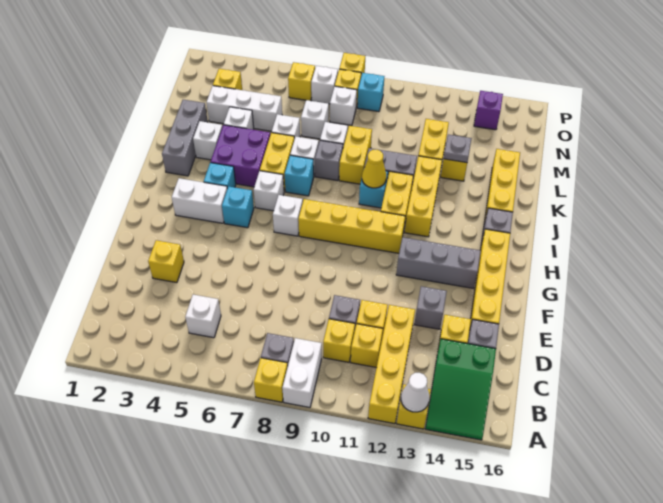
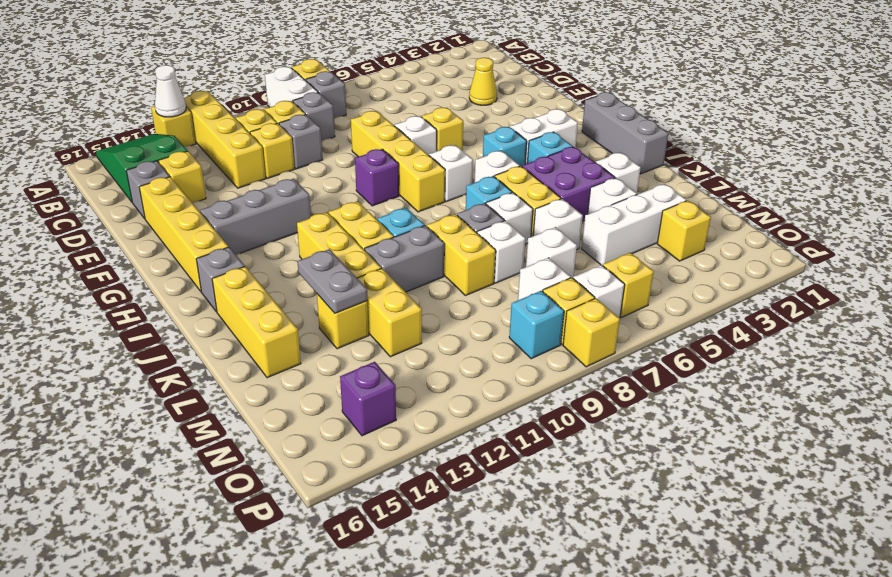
white 1x1 brick [185,295,221,338] -> white 1x1 brick moved to [395,116,437,155]
yellow 1x1 brick [148,240,184,283] -> yellow 1x1 brick moved to [422,108,463,151]
grey 1x1 brick [414,286,447,329] -> grey 1x1 brick moved to [293,92,335,141]
none -> purple 1x1 brick [355,149,399,206]
yellow 1x4 brick [298,199,405,253] -> yellow 1x4 brick turned to [351,111,445,212]
grey 1x3 brick [162,100,208,176] -> grey 1x3 brick moved to [582,92,669,174]
yellow 1x1 cone [362,150,386,188] -> yellow 1x1 cone moved to [469,58,497,105]
grey 1x1 plate [444,135,472,163] -> grey 1x2 plate [297,249,368,313]

